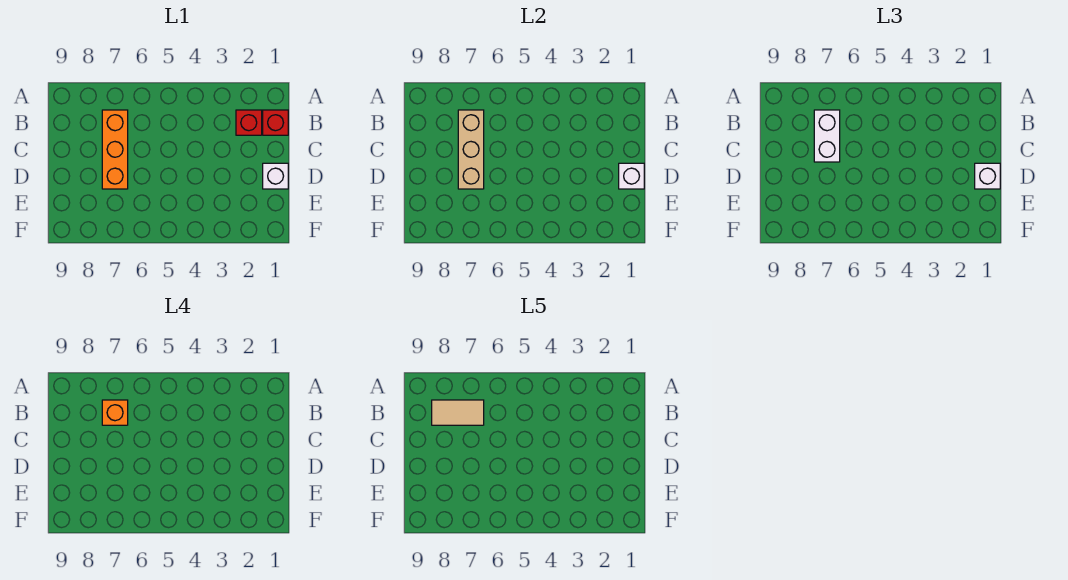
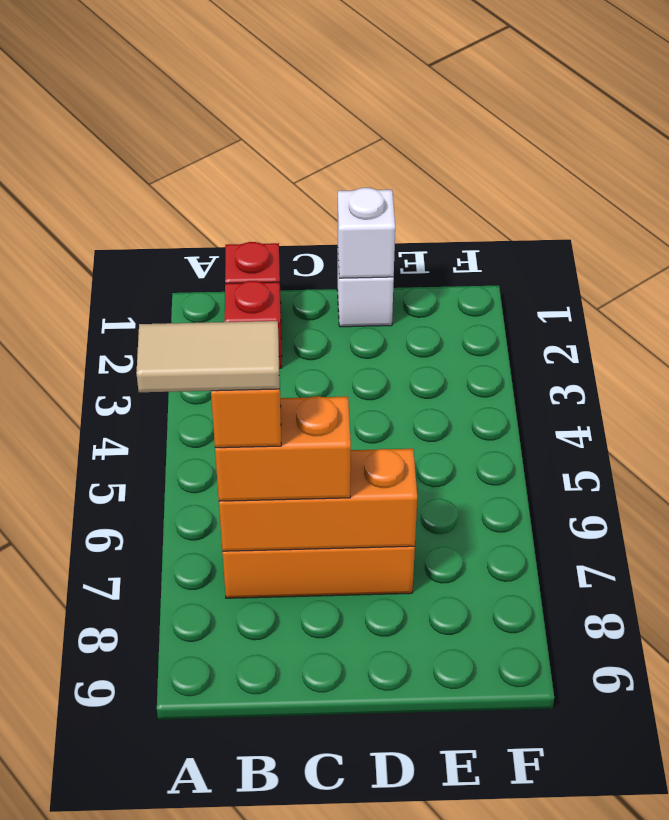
tan 1x3 brick [458,110,484,189] -> orange 1x3 brick [219,449,417,551]
white 1x2 brick [814,110,840,162] -> orange 1x2 brick [215,396,351,501]
tan 1x2 tile [432,400,484,425] -> tan 1x2 tile turned to [136,321,279,392]
white 1x1 brick [975,163,1000,189] -> none

